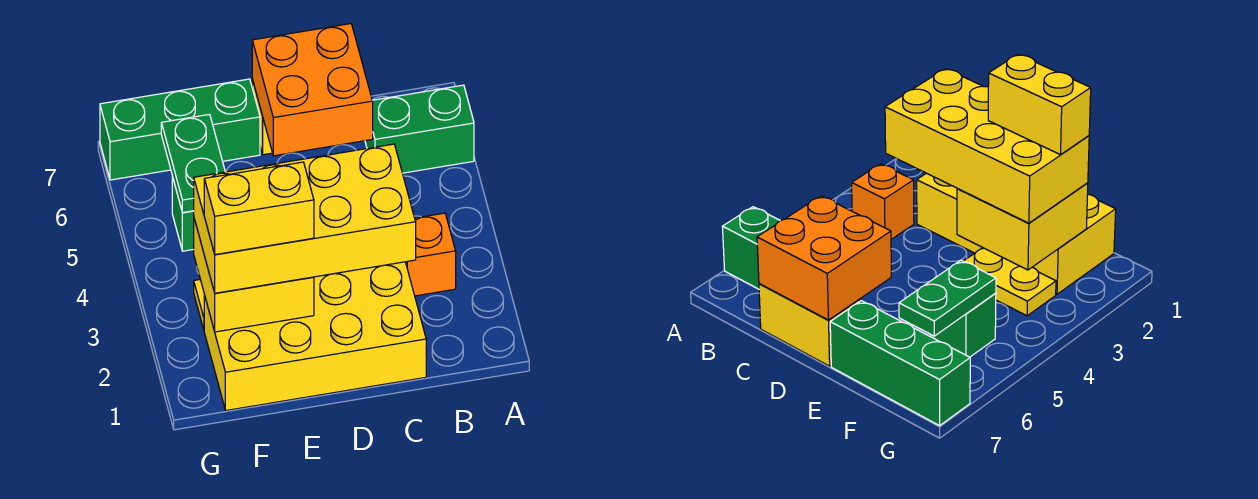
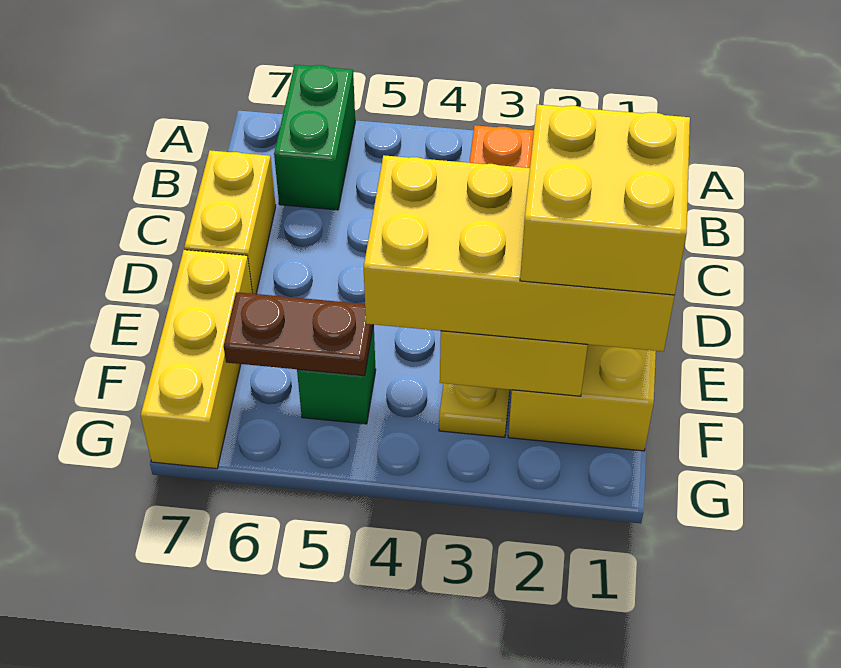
yellow 2x4 brick [194,144,416,293] -> yellow 2x4 brick turned to [364,155,675,351]
orange 2x2 brick [252,24,373,156] -> none
yellow 1x2 brick [204,162,314,255] -> yellow 2x2 brick [520,105,690,295]
green 1x3 brick [100,79,260,180] -> yellow 1x3 brick [141,250,252,469]
green 1x2 plate [161,114,225,213] -> brown 1x2 plate [224,292,373,376]

